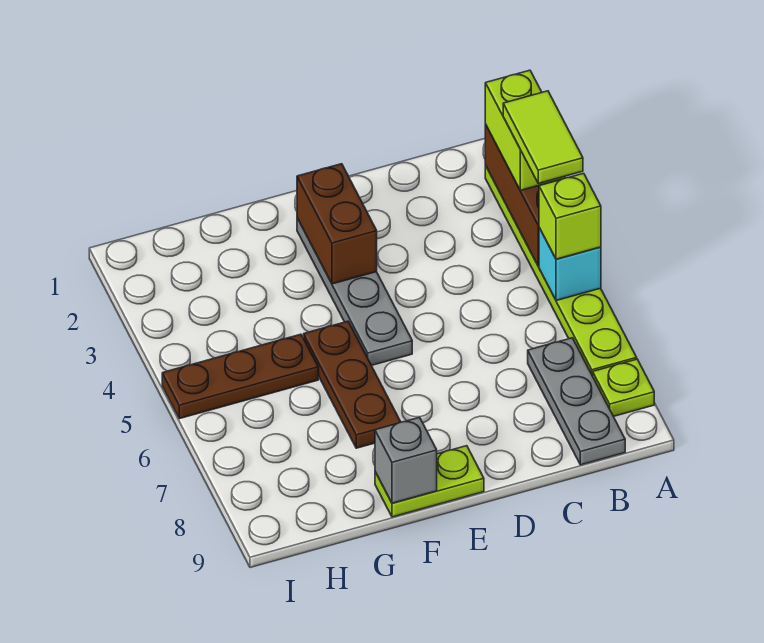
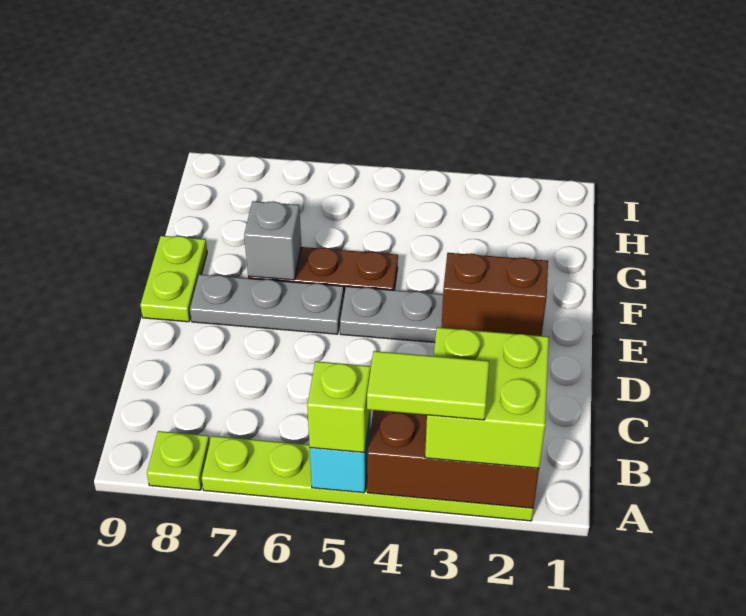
lime 1x2 brick [485,70,565,190] -> lime 2x2 brick [425,327,549,468]
grey 1x3 plate [528,338,625,465] -> grey 1x3 plate moved to [190,274,344,334]
grey 1x1 brick [375,417,437,503] -> grey 1x1 brick moved to [244,201,301,280]
brown 1x3 plate [162,334,318,419] -> none

